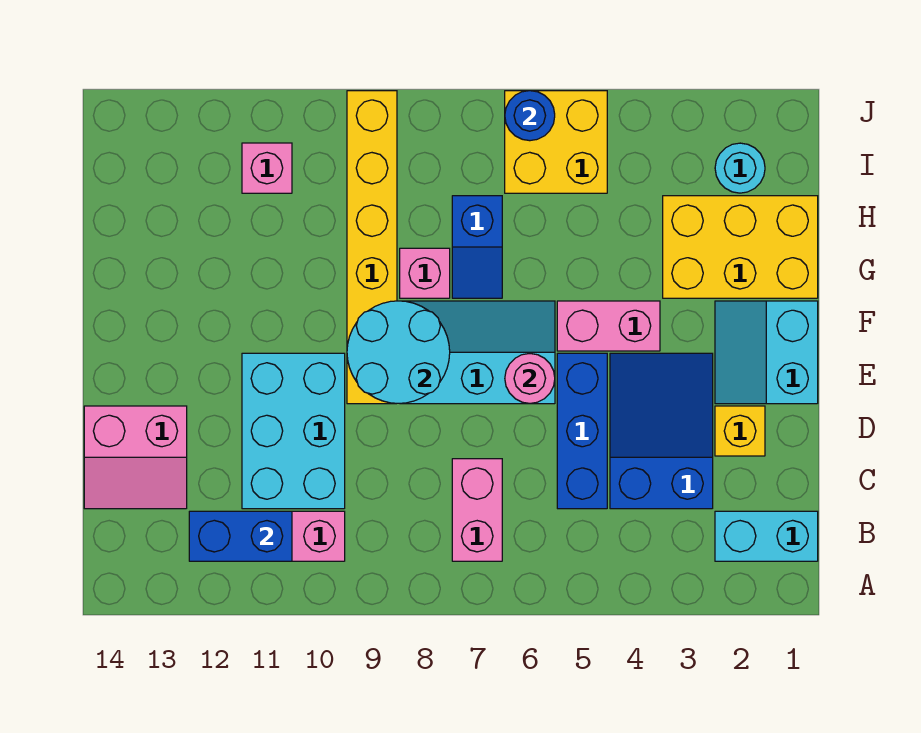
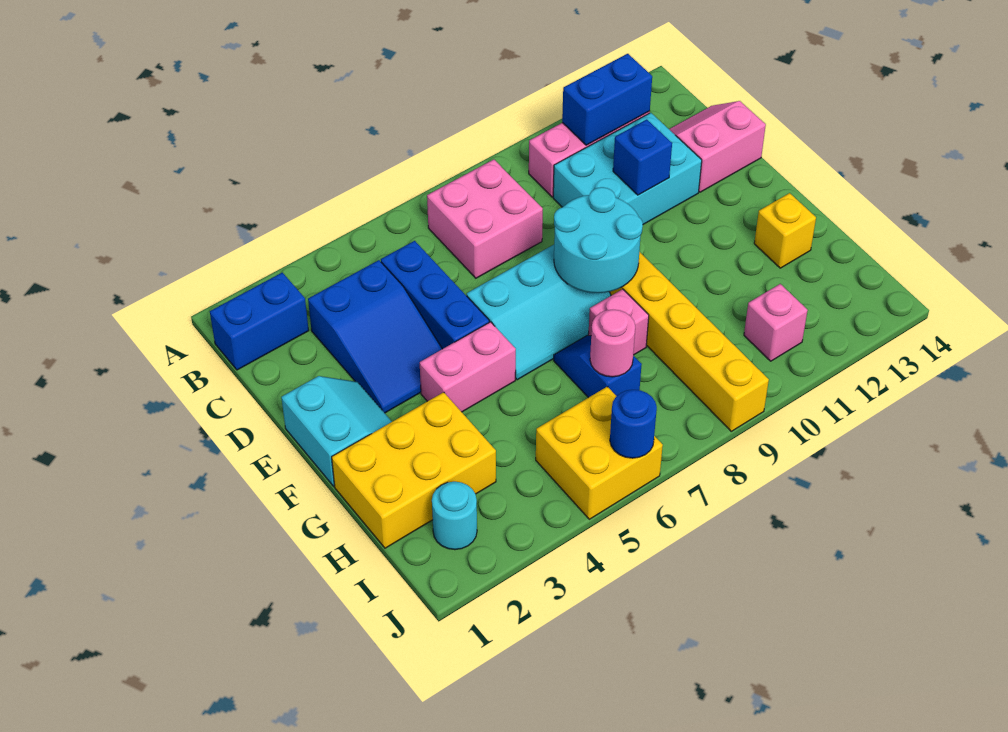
cyan 1x2 brick [715,511,818,561] -> blue 1x2 brick [210,273,309,370]
pink 1x2 brick [452,459,502,561] -> pink 2x2 brick [427,159,543,278]
cyan 2x3 brick [242,353,345,509] -> cyan 2x3 brick turned to [553,113,702,224]
yellow 1x1 brick [715,406,765,456] -> yellow 1x1 brick moved to [754,193,816,268]
none -> blue 1x1 brick [613,120,672,195]
pink 1x1 round brick [505,354,555,404] -> pink 1x1 round brick moved to [590,310,635,377]

